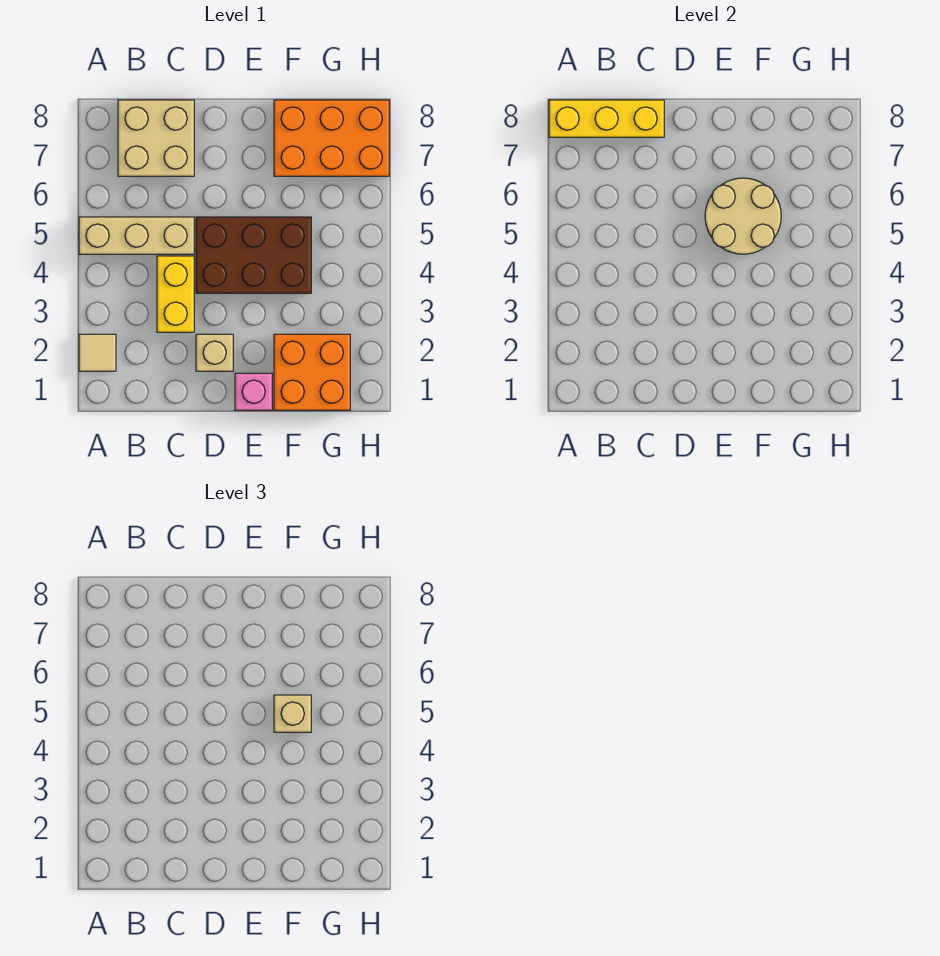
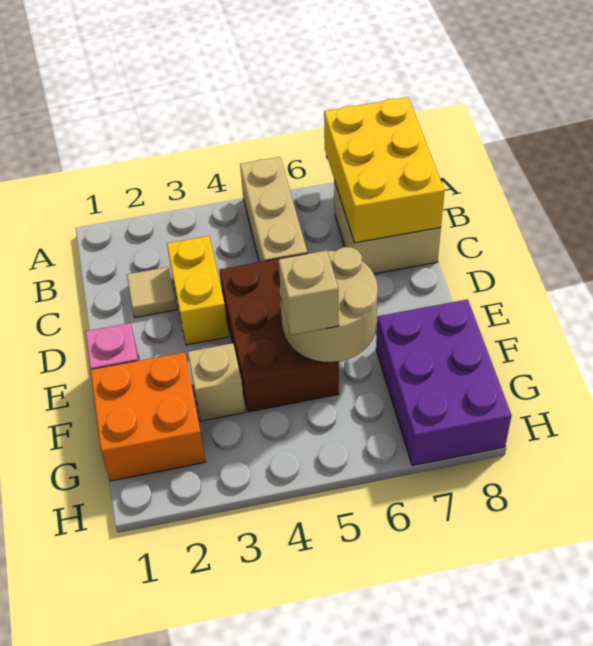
tan 1x1 tile [79,334,116,371] -> tan 1x1 tile moved to [127,267,177,318]
yellow 1x3 brick [549,100,664,137] -> yellow 2x3 brick [324,97,445,243]
yellow 1x2 brick [157,256,194,332] -> yellow 1x2 brick turned to [167,236,229,345]
tan 1x1 brick [196,334,233,371] -> tan 1x1 brick moved to [188,343,245,421]
orange 2x3 brick [274,100,389,176] -> purple 2x3 brick [376,299,512,465]

